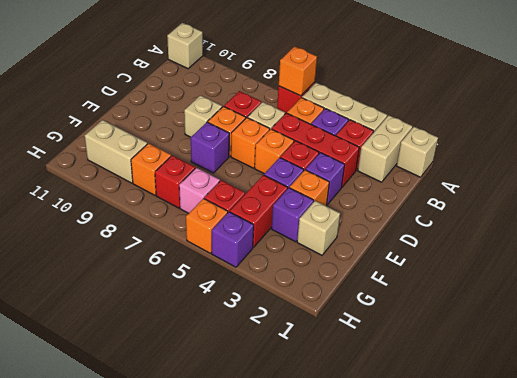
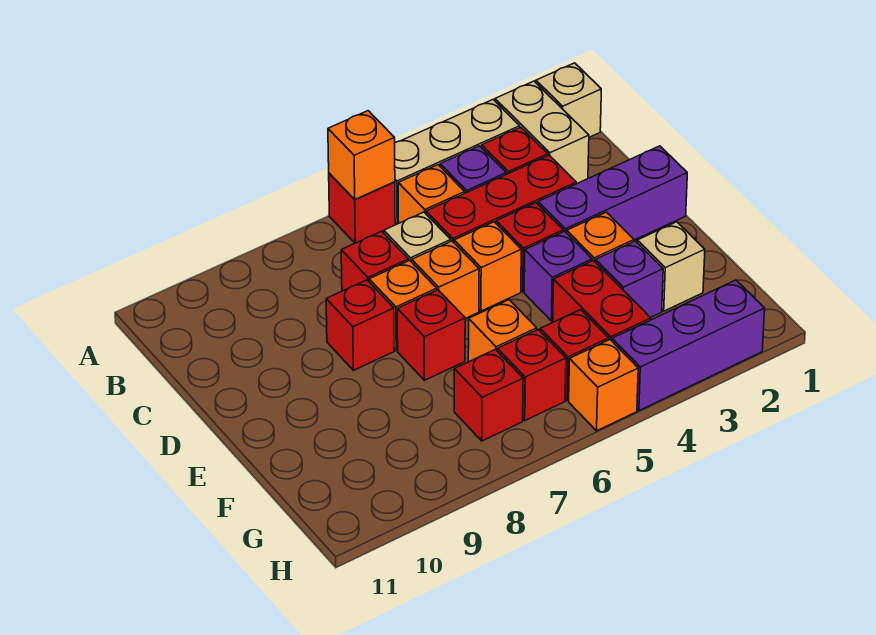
tan 1x1 brick [167,23,203,69] -> none
purple 1x1 brick [306,153,345,205] -> purple 1x3 brick [538,146,687,240]
tan 1x1 brick [184,95,222,137] -> red 1x1 brick [326,280,394,370]
purple 1x1 brick [191,122,229,173] -> red 1x1 brick [397,290,465,380]
pink 1x1 brick [179,168,220,213] -> red 1x1 brick [497,330,566,420]
orange 1x1 brick [131,143,171,195] -> orange 1x1 brick moved to [468,300,537,362]
tan 1x2 brick [85,120,147,183] -> none
purple 1x1 brick [212,212,254,267] -> purple 1x3 brick [612,280,765,411]

